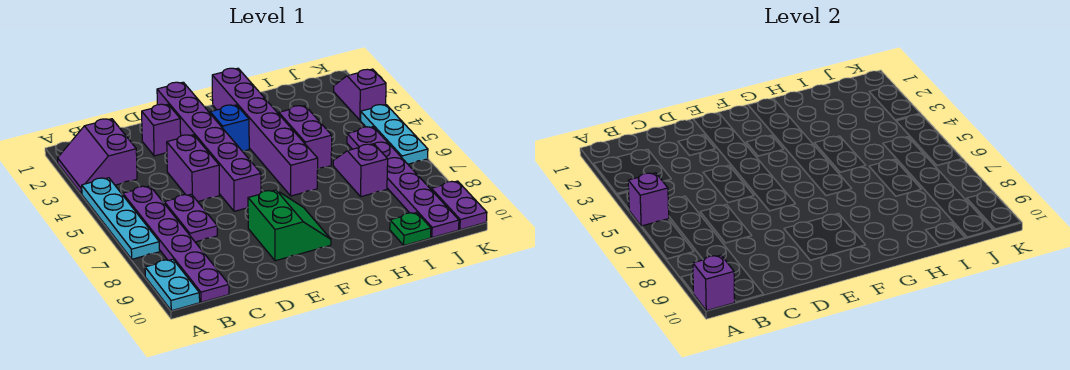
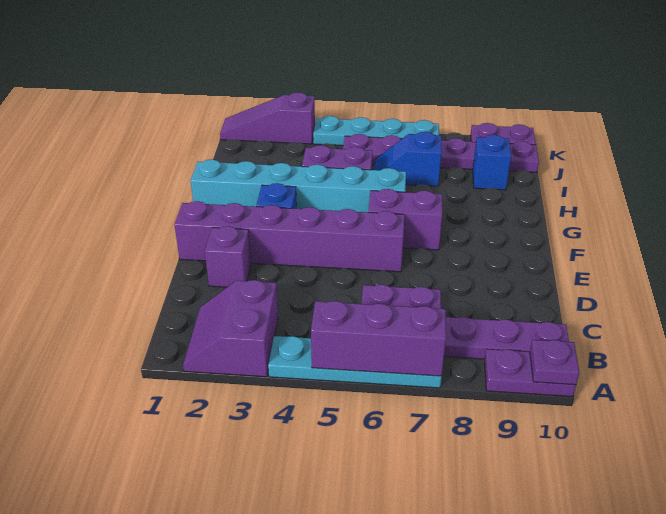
purple 2x2 slope [58,119,137,194] -> purple 2x2 slope turned to [183,280,278,377]
purple 1x1 brick [628,173,669,226] -> purple 1x3 brick [311,301,446,376]
cyan 1x2 plate [145,259,200,311] -> purple 1x2 plate [485,349,576,397]
purple 1x1 brick [693,255,735,311] -> purple 1x1 plate [530,340,579,385]
purple 1x2 brick [167,135,220,202] -> purple 1x2 brick moved to [368,189,442,250]
green 2x2 slope [248,190,331,261] -> none
purple 1x6 brick [212,68,318,196] -> cyan 1x6 brick [191,159,406,212]
purple 1x2 slope [333,144,388,197] -> blue 1x2 slope [374,132,442,186]
none -> blue 1x1 brick [473,135,511,190]
green 1x1 plate [390,212,431,245] -> none
purple 1x2 slope [334,69,386,120] -> purple 1x3 slope [220,92,315,144]
cyan 1x3 plate [360,105,428,164] -> cyan 1x4 plate [313,116,439,145]

